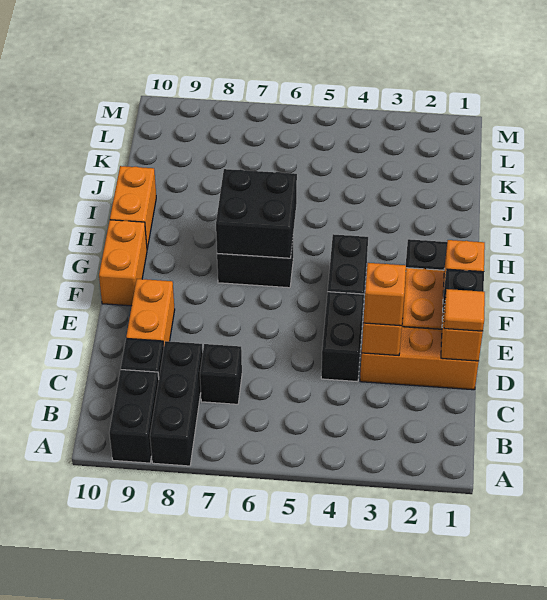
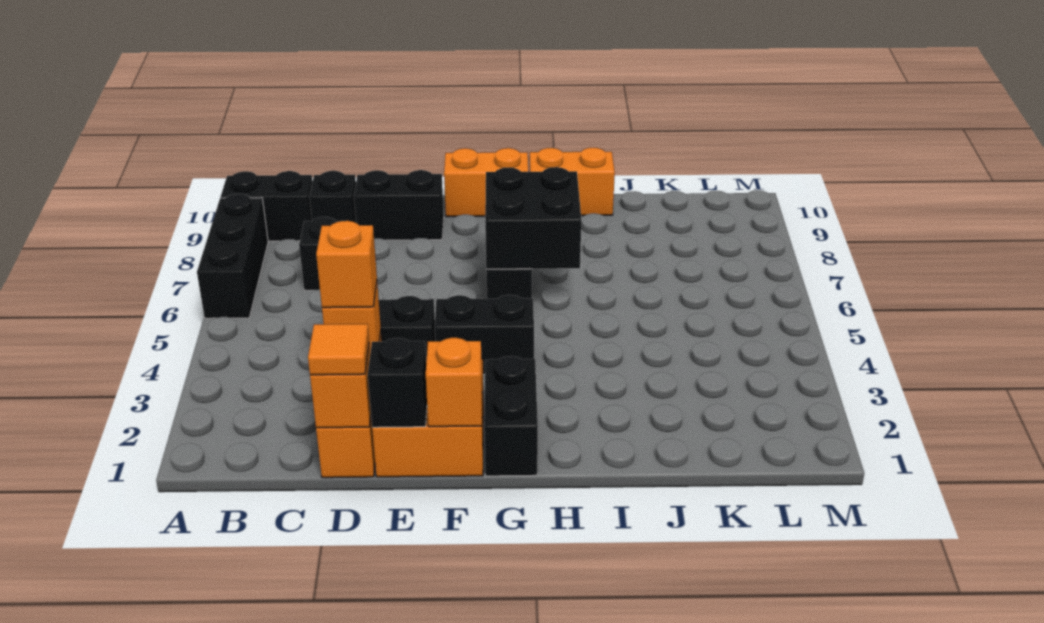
black 1x3 brick [150,341,203,466] -> black 1x3 brick turned to [197,194,268,318]
orange 1x2 brick [126,279,175,346] -> black 1x2 brick [354,170,444,240]

